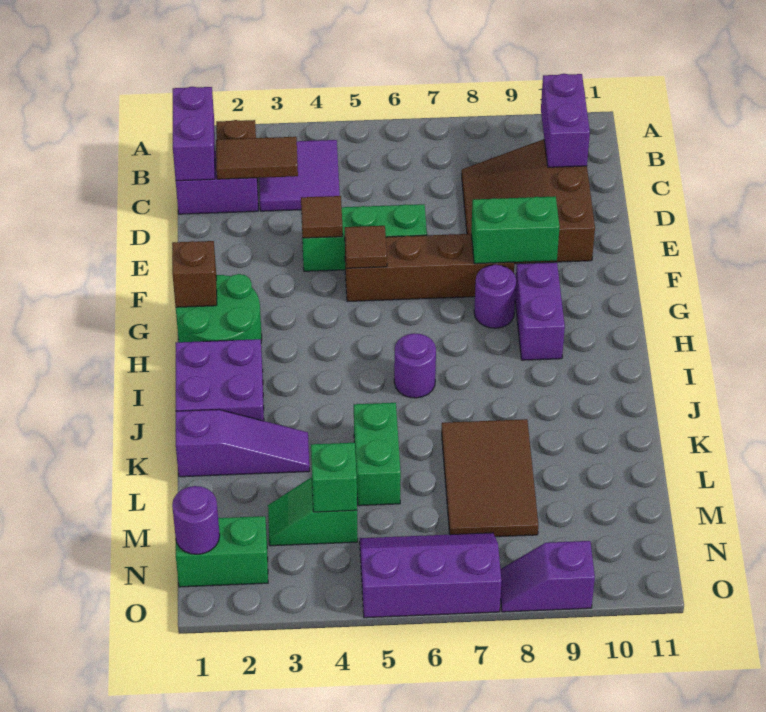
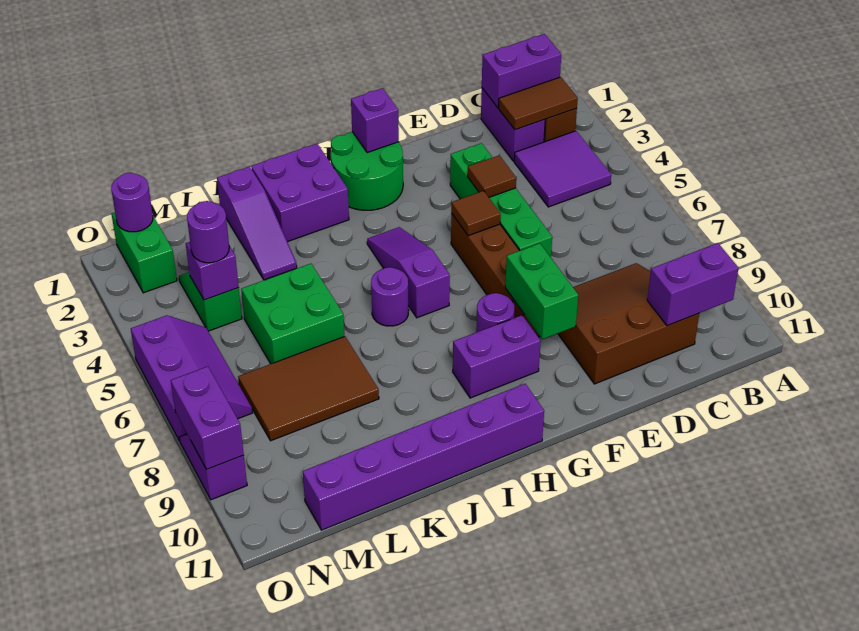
brown 1x2 tile [216,137,298,179] -> brown 1x2 tile turned to [498,77,578,130]
green 1x3 brick [302,204,427,271] -> green 1x4 brick [450,143,552,257]
brown 1x1 brick [172,241,217,307] -> purple 1x1 brick [351,88,399,153]
none -> purple 1x3 slope [367,227,450,318]
none -> purple 1x6 brick [303,384,544,530]
green 1x2 brick [354,403,401,506] -> green 2x2 brick [241,264,344,364]
green 1x1 brick [311,443,357,512] -> purple 1x1 brick [186,242,239,300]
none -> purple 1x1 round brick [187,201,229,263]
none -> purple 1x2 brick [171,366,244,470]

